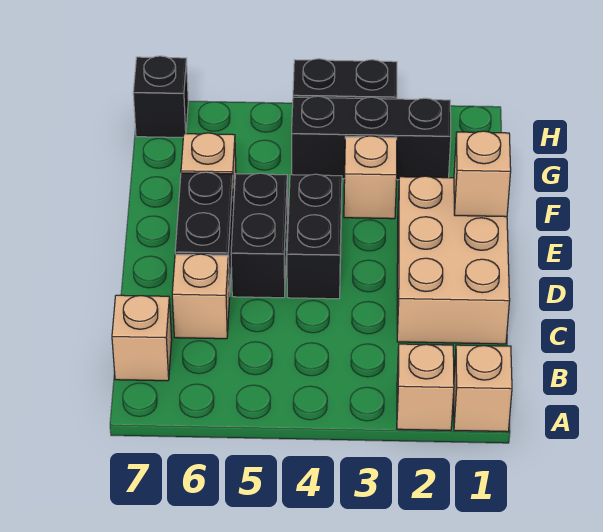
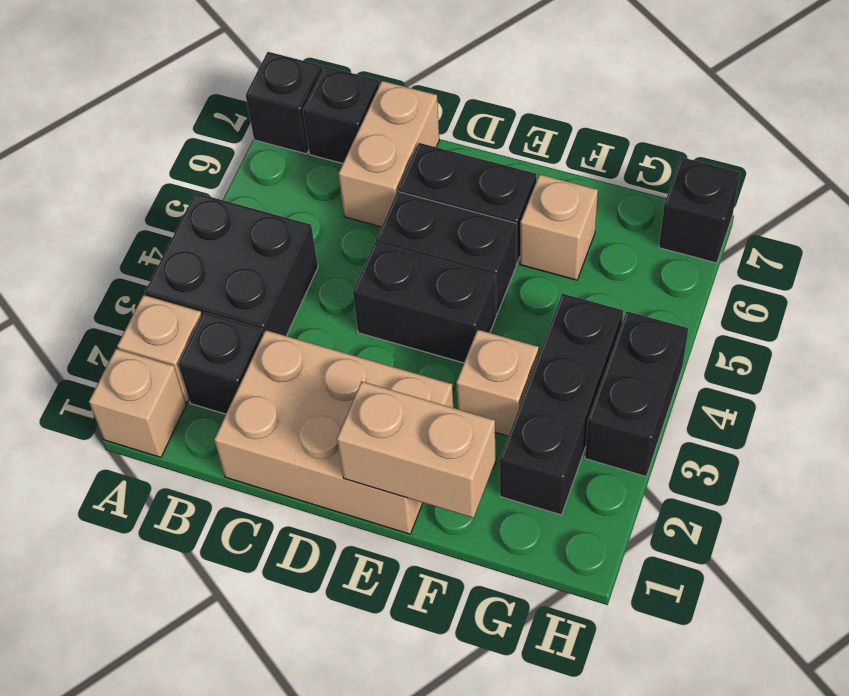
none -> black 2x2 brick [145,193,318,336]
none -> black 1x1 brick [246,52,322,154]
none -> black 1x1 brick [179,313,263,414]
tan 1x1 brick [112,295,172,381] -> black 1x1 brick [303,66,379,164]
tan 1x1 brick [172,254,230,339] -> tan 1x2 brick [339,81,439,227]
tan 1x1 brick [454,131,511,217] -> tan 1x2 brick [337,381,495,518]

